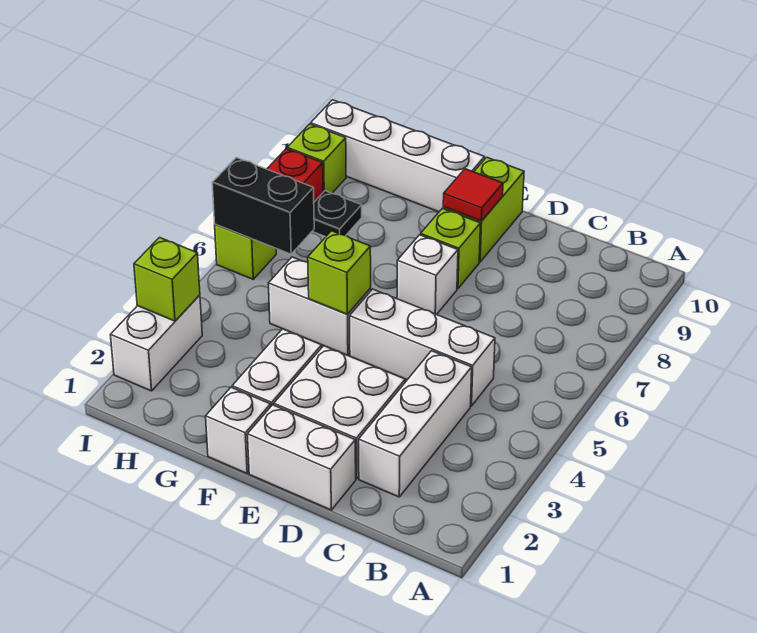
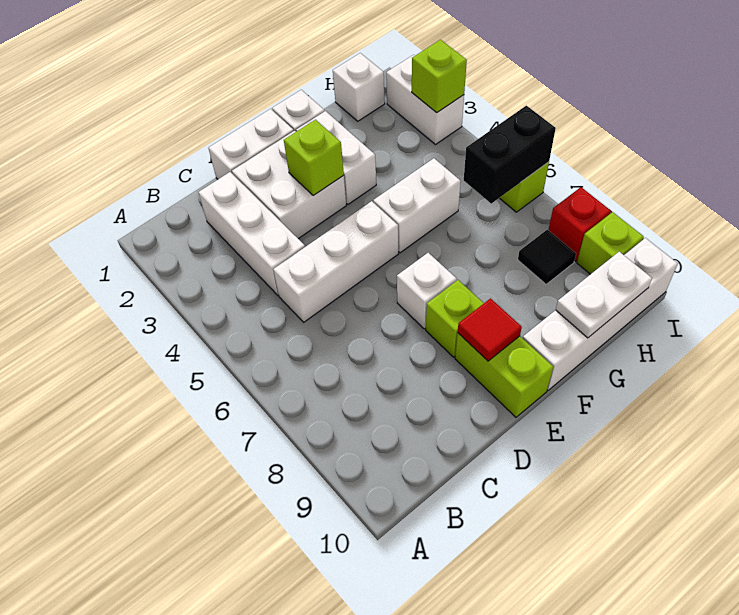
lime 1x1 brick [308,231,371,314] -> lime 1x1 brick moved to [284,120,344,196]
none -> white 1x2 plate [556,252,652,338]
none -> white 1x1 brick [333,53,385,121]
black 1x1 plate [312,191,362,237] -> black 1x1 tile [518,230,576,284]

